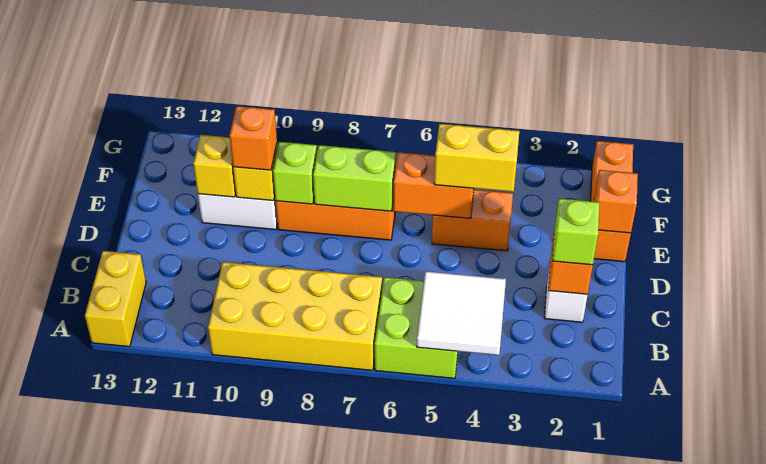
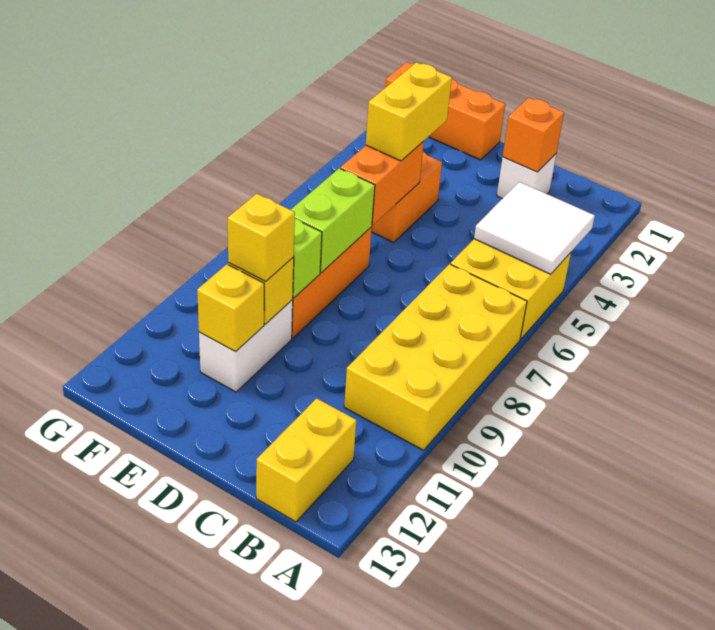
lime 2x2 brick [375,277,458,378] -> yellow 2x2 brick [450,239,571,339]
yellow 1x2 brick [85,251,146,347] -> yellow 1x2 brick turned to [256,398,356,522]
lime 1x1 brick [552,199,600,265] -> none
orange 1x1 brick [594,170,638,233] -> none
orange 1x1 brick [230,106,277,170] -> yellow 1x1 brick [228,194,295,281]

